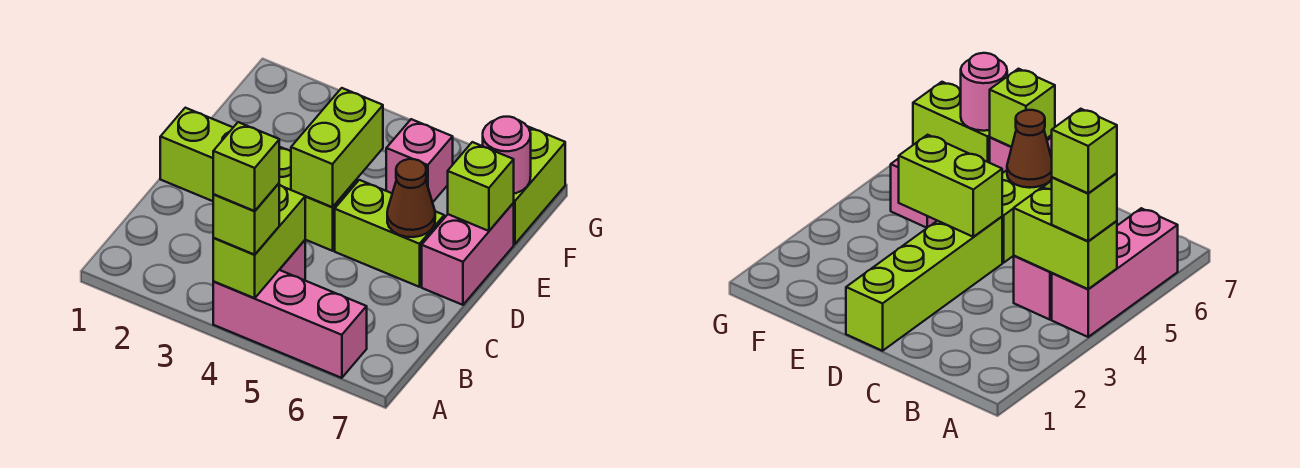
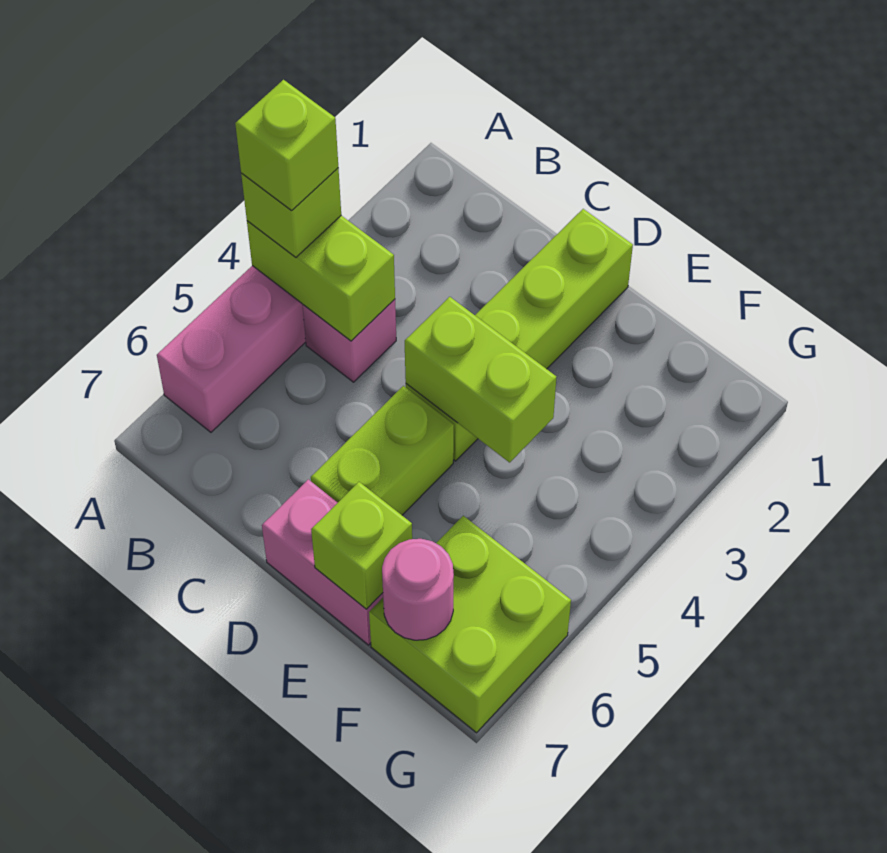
brown 1x1 cone [387,159,435,237] -> none
pink 1x1 brick [386,119,453,202] -> none
lime 1x2 brick [513,126,565,244] -> lime 2x2 brick [369,516,571,733]

